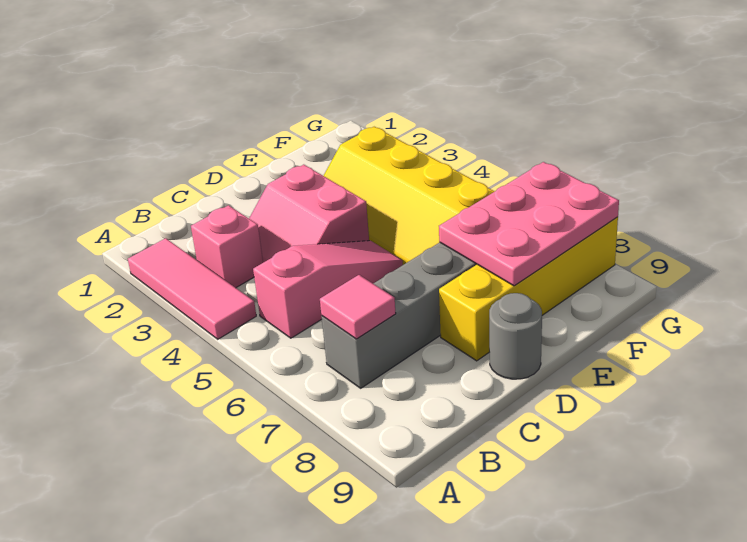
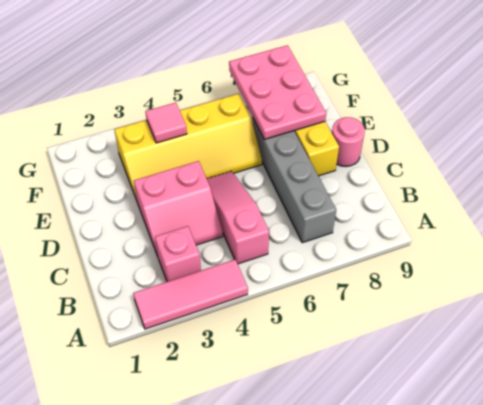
pink 1x1 tile [320,275,396,339] -> pink 1x1 tile moved to [145,103,187,143]
grey 1x1 round brick [489,293,542,379] -> pink 1x1 round brick [332,117,365,167]

